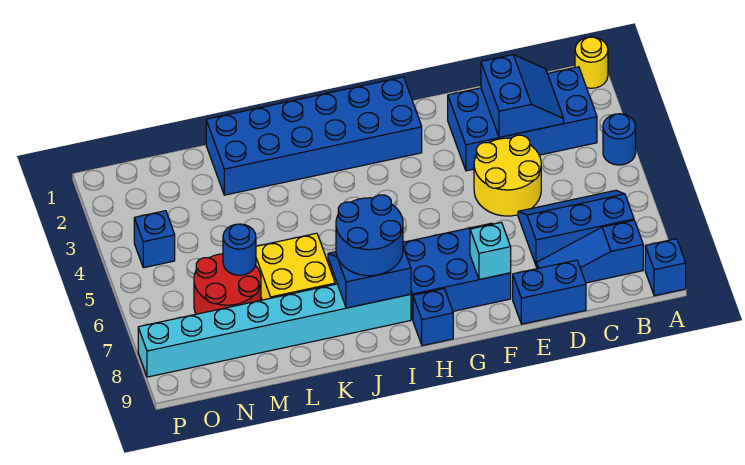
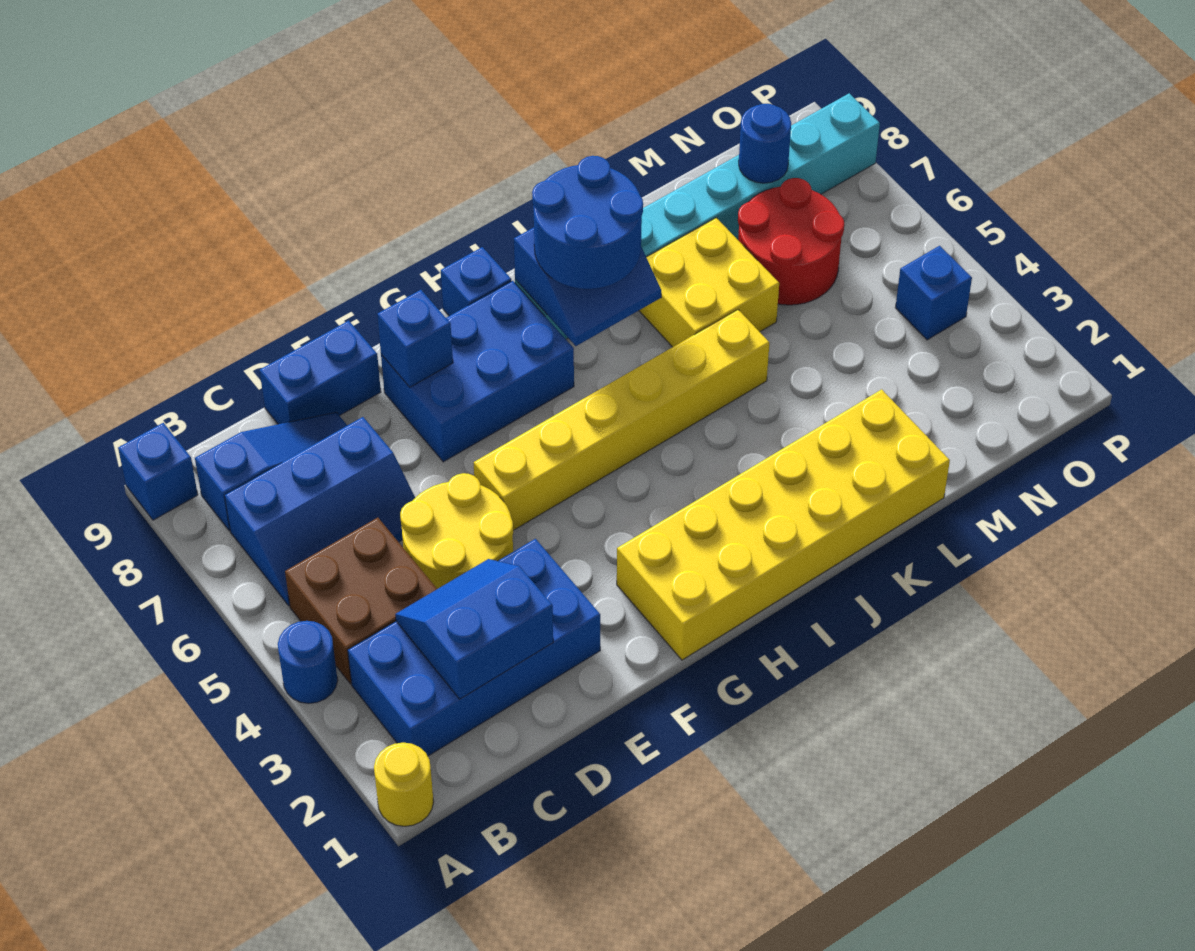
none -> brown 2x2 brick [285,518,437,684]
blue 2x2 slope [481,55,564,137] -> blue 2x2 slope turned to [395,559,553,699]
none -> yellow 1x6 brick [474,310,769,530]
cyan 1x1 brick [470,222,511,279] -> blue 1x1 brick [377,290,453,387]
blue 2x6 brick [206,77,422,195] -> yellow 2x6 brick [617,389,950,660]
blue 1x1 round brick [223,224,256,275] -> blue 1x1 round brick moved to [739,104,791,183]

